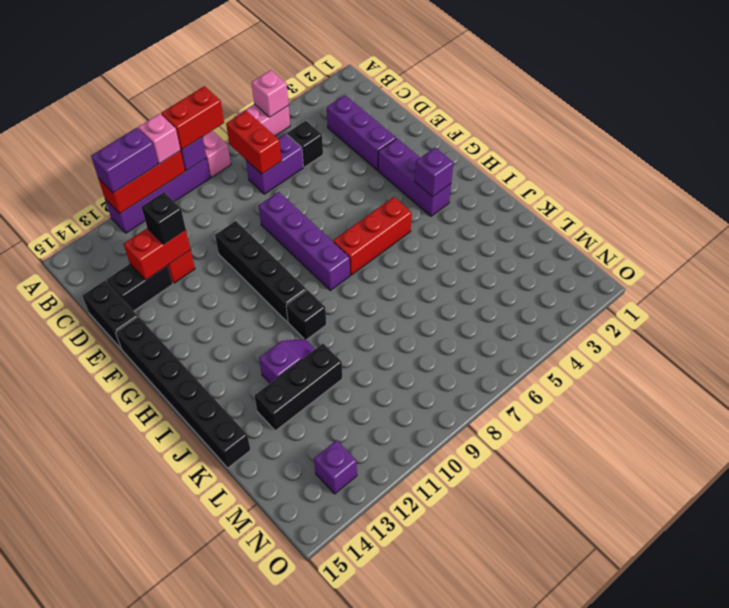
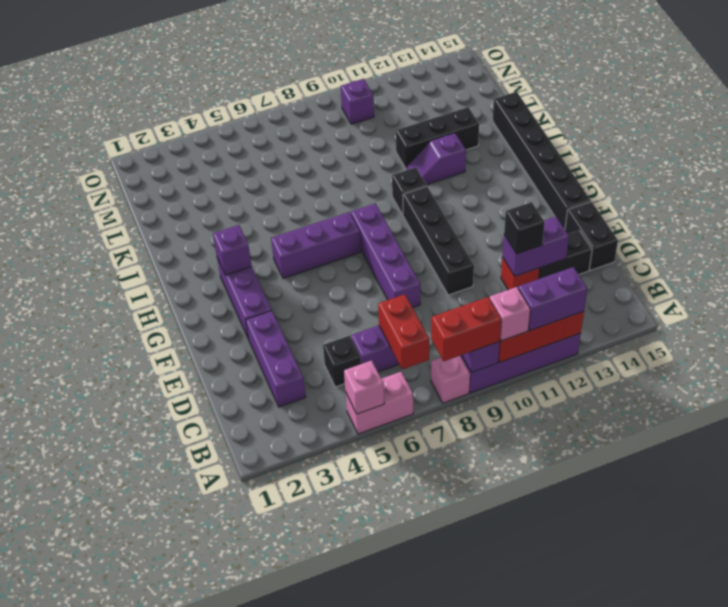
red 1x2 brick [124,228,191,280] -> purple 1x2 brick [502,217,569,276]
red 1x3 brick [333,197,412,275] -> purple 1x3 brick [271,212,361,278]
purple 1x1 brick [314,440,357,494] -> purple 1x1 brick moved to [341,79,374,124]

